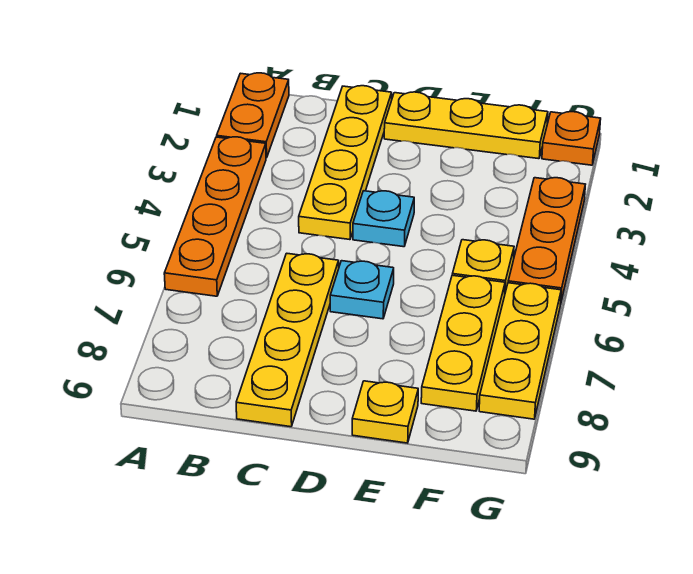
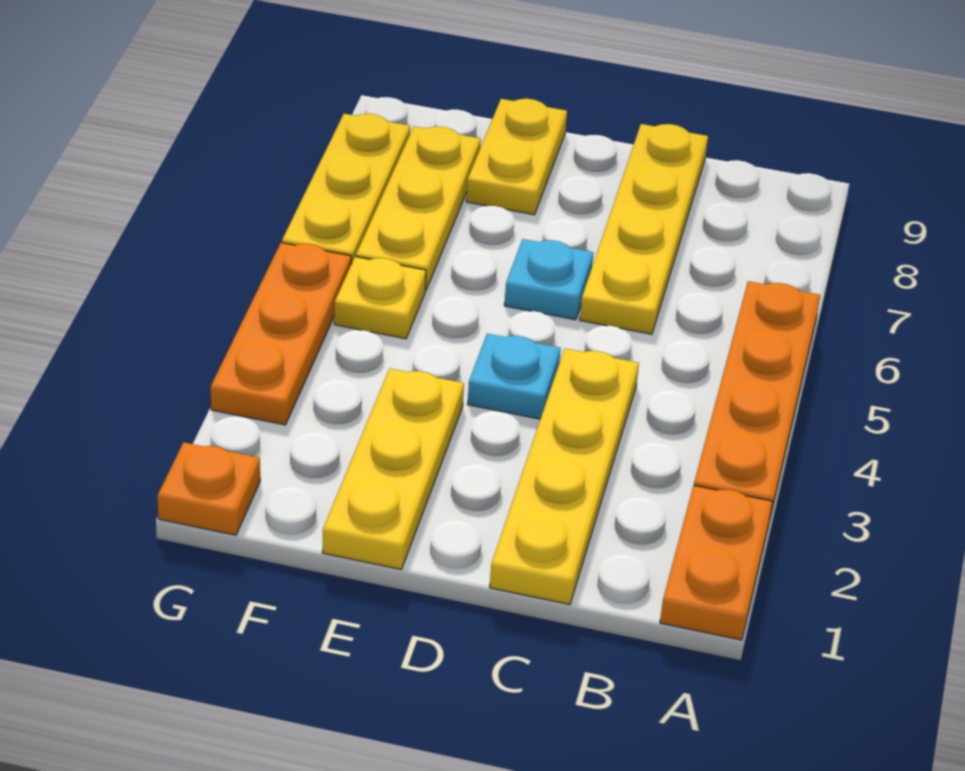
yellow 1x3 plate [384,92,548,159] -> yellow 1x3 plate turned to [322,369,464,569]
yellow 1x1 plate [352,381,418,443] -> yellow 1x2 plate [466,99,567,215]

